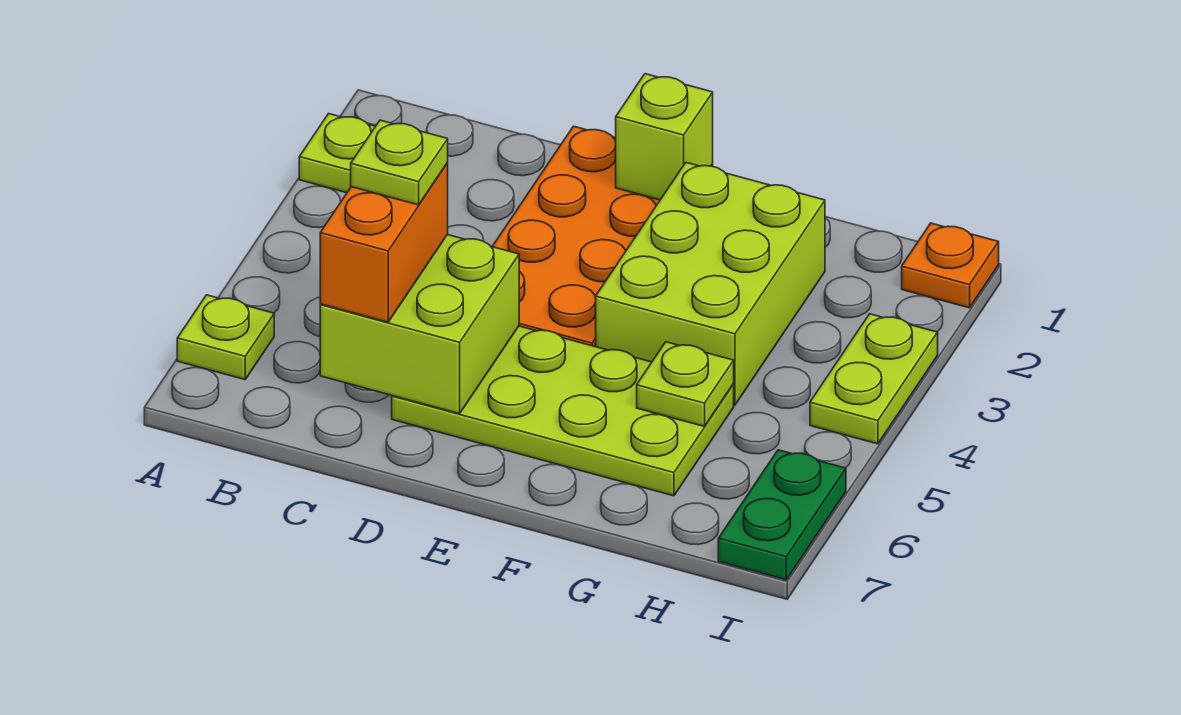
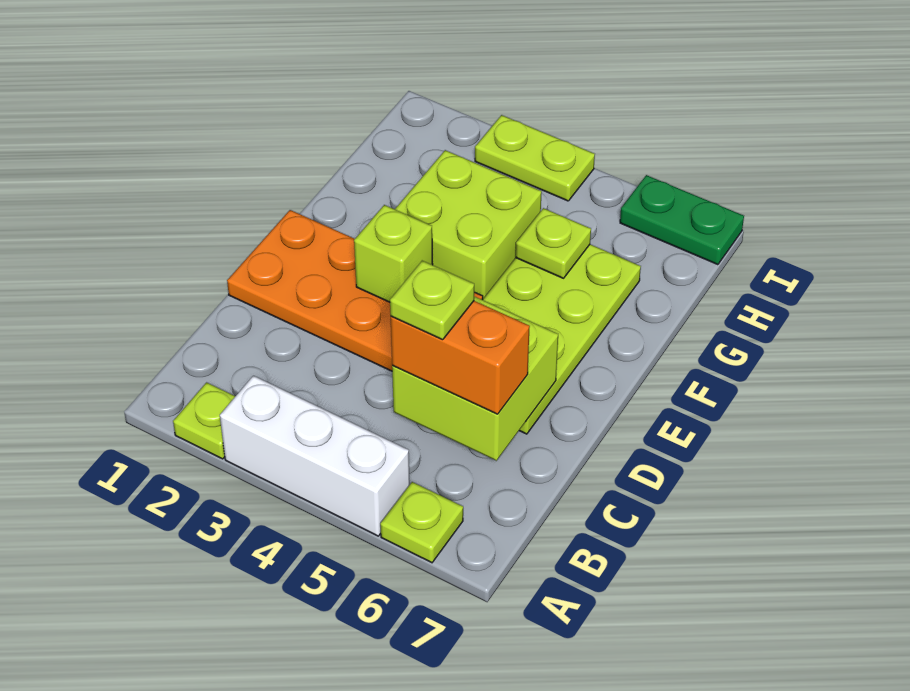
none -> white 1x3 brick [220,376,410,536]
lime 1x1 brick [616,74,713,200] -> lime 1x1 brick moved to [354,205,433,302]
lime 2x3 brick [596,162,825,405] -> lime 2x2 brick [395,150,542,299]
orange 1x1 plate [902,223,999,308] -> none

